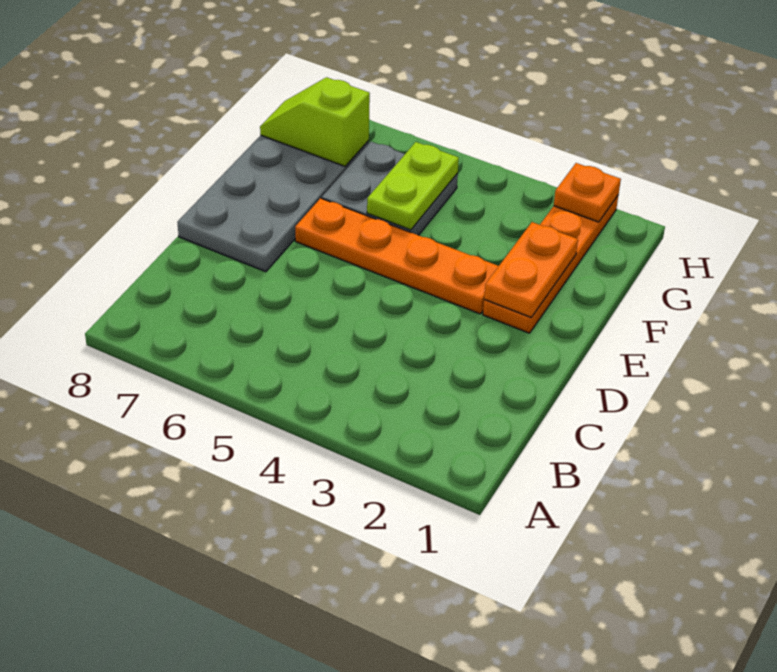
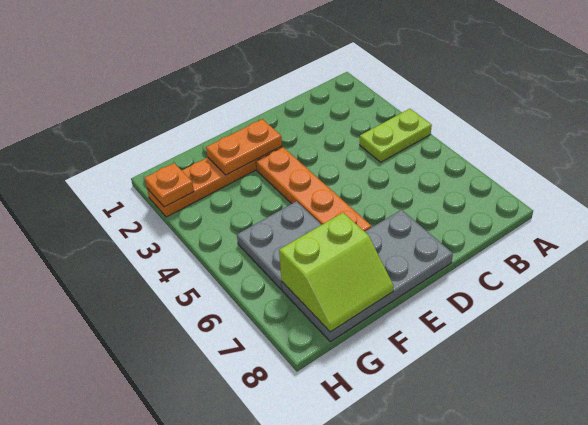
lime 1x2 plate [367,142,459,230] -> lime 1x2 plate moved to [360,109,432,162]
lime 1x2 slope [260,77,370,166] -> lime 2x2 slope [279,213,394,332]

